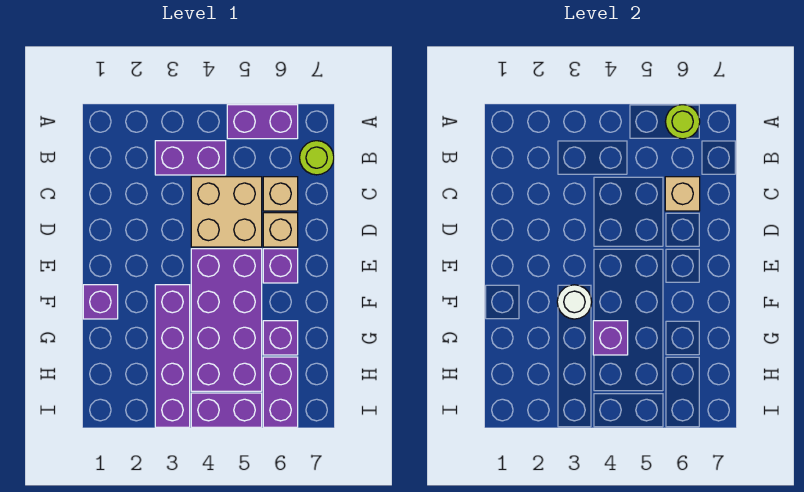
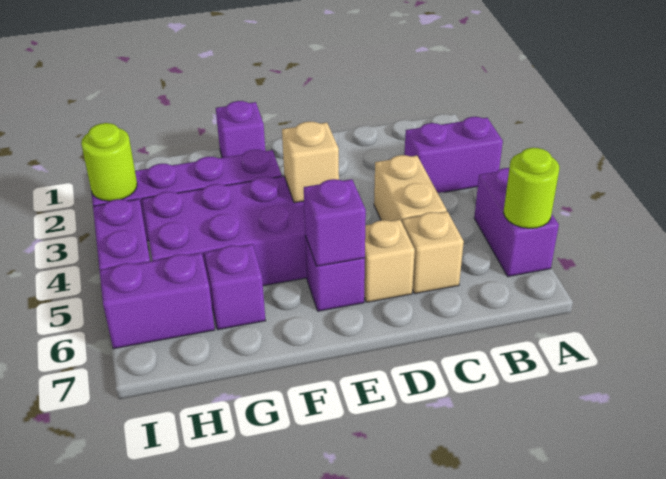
purple 1x2 brick [155,141,226,175] -> purple 1x2 brick turned to [405,117,503,193]
lime 1x1 round brick [300,141,334,175] -> lime 1x1 round brick moved to [81,123,137,201]
tan 2x2 brick [191,177,262,247] -> tan 1x2 brick [374,155,447,222]
tan 1x1 brick [665,177,700,211] -> tan 1x1 brick moved to [282,121,339,203]
white 1x1 round brick [557,285,592,319] -> none
purple 1x1 brick [593,321,628,355] -> purple 1x1 brick moved to [304,179,366,266]

